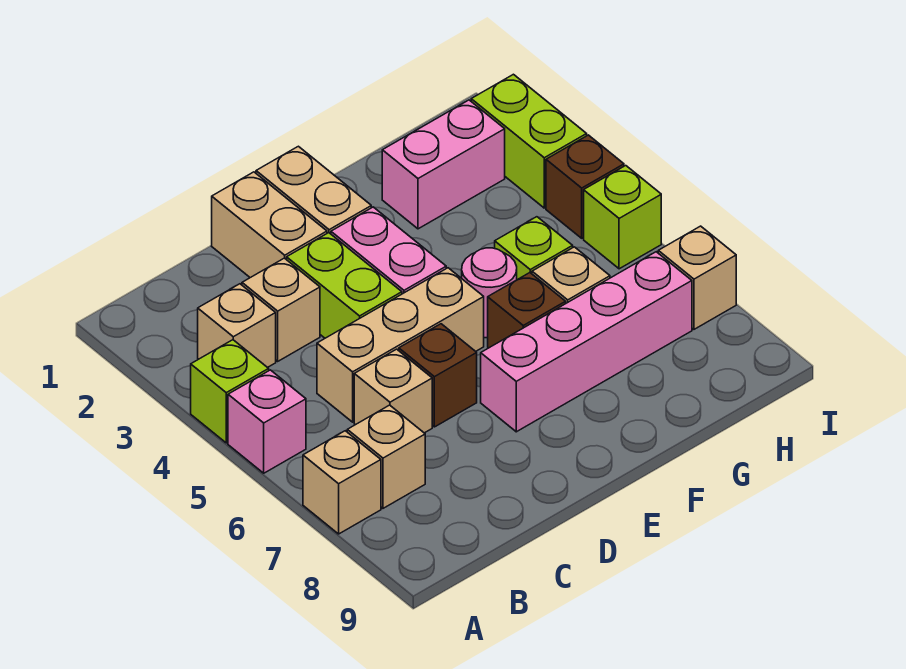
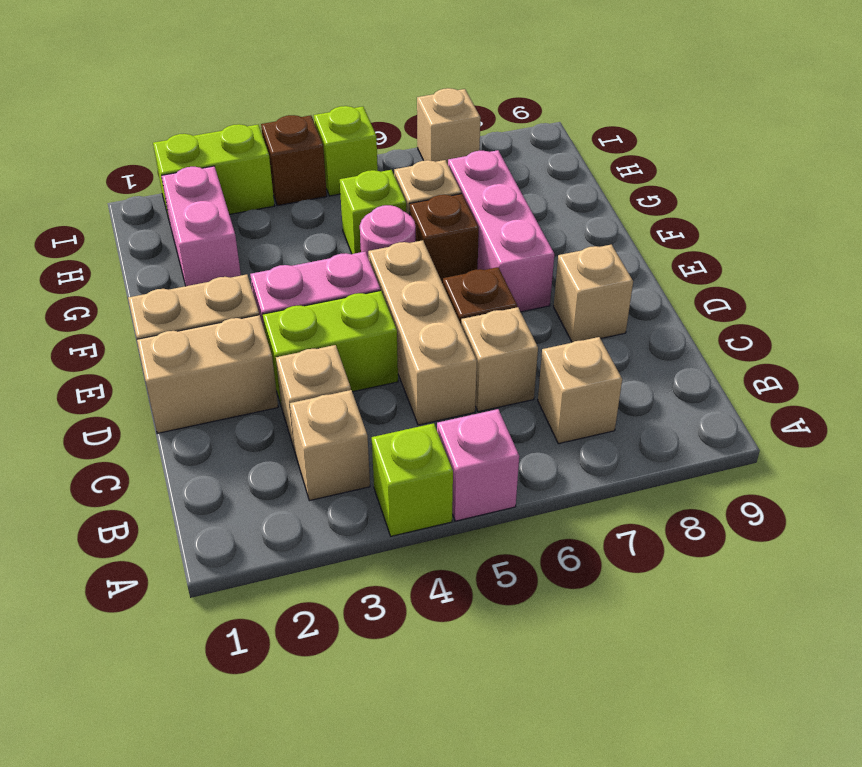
tan 1x1 brick [303,431,381,534] -> tan 1x1 brick moved to [554,245,633,342]
pink 1x4 brick [481,252,692,432] -> pink 1x3 brick [448,150,554,312]

